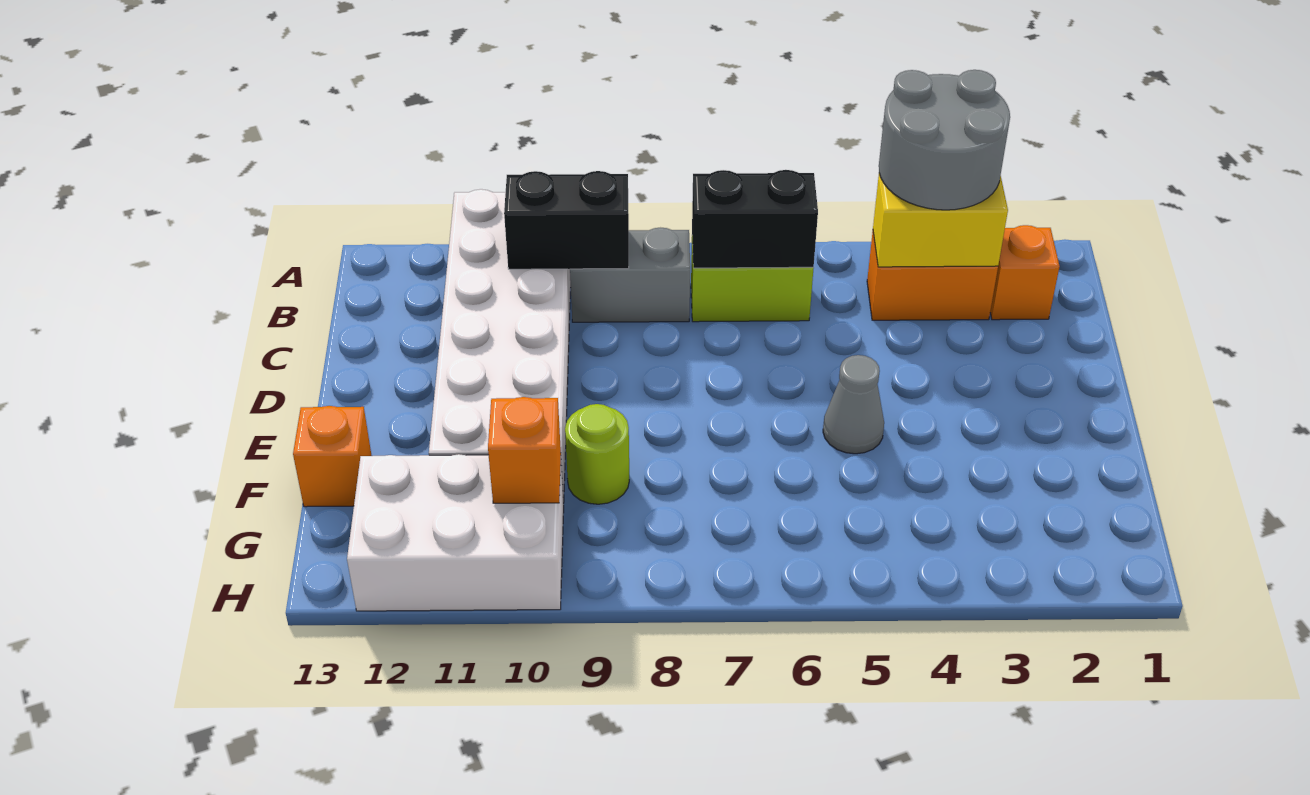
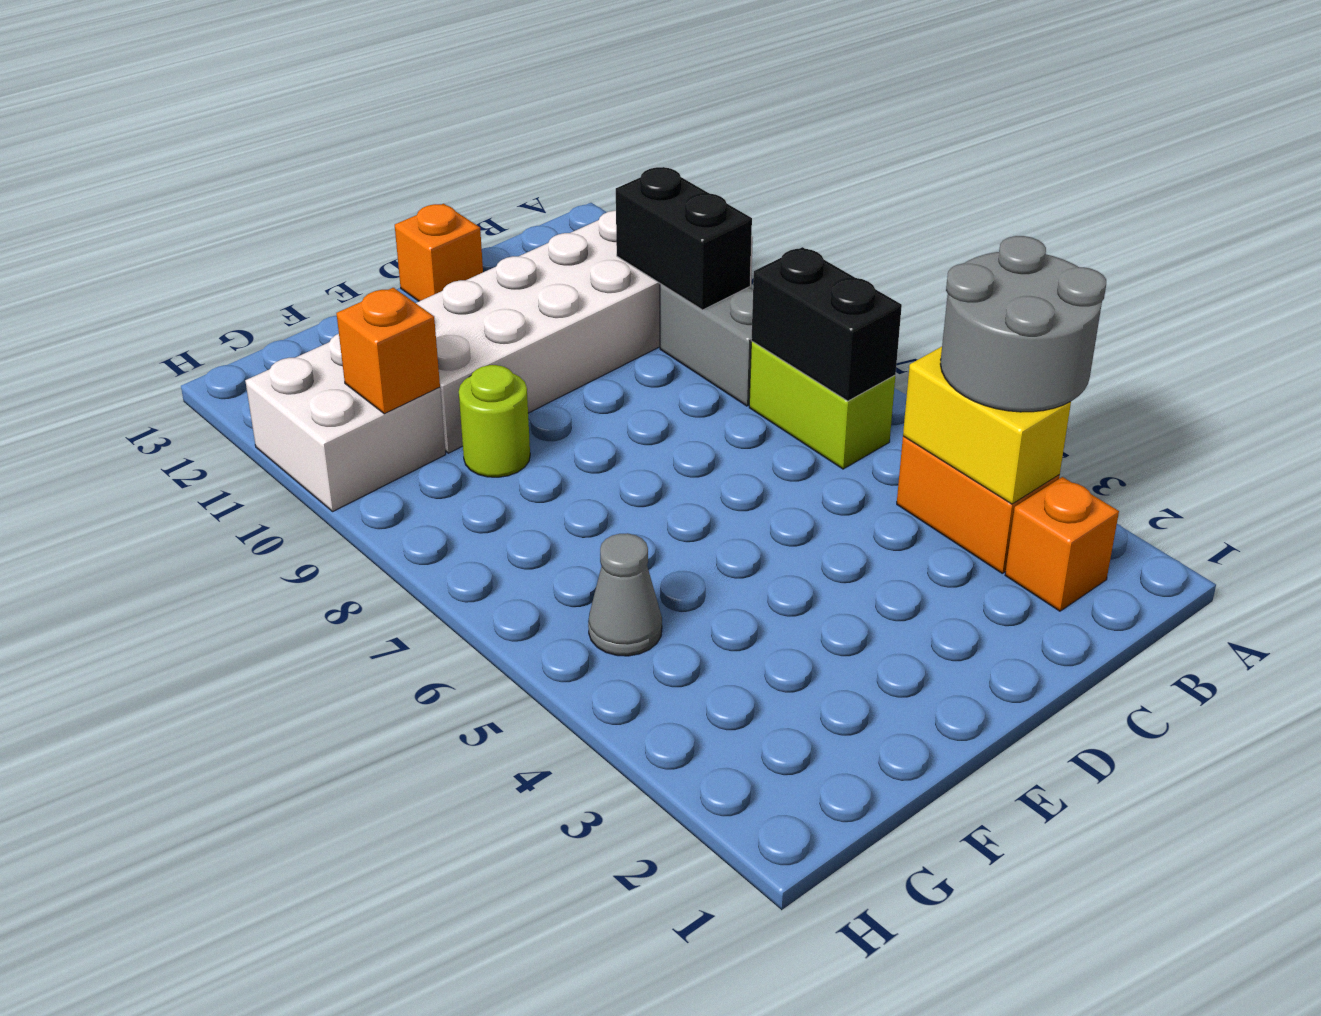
grey 1x1 cone [823,355,884,454] -> grey 1x1 cone moved to [588,533,662,656]
orange 1x1 brick [293,406,372,507] -> orange 1x1 brick moved to [395,204,483,301]
white 2x3 brick [347,454,564,611] -> white 2x2 brick [245,334,446,511]

